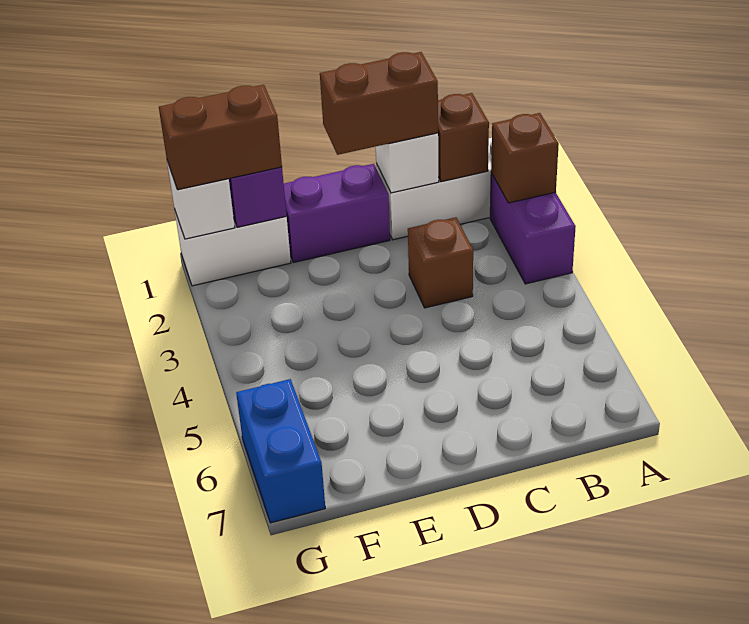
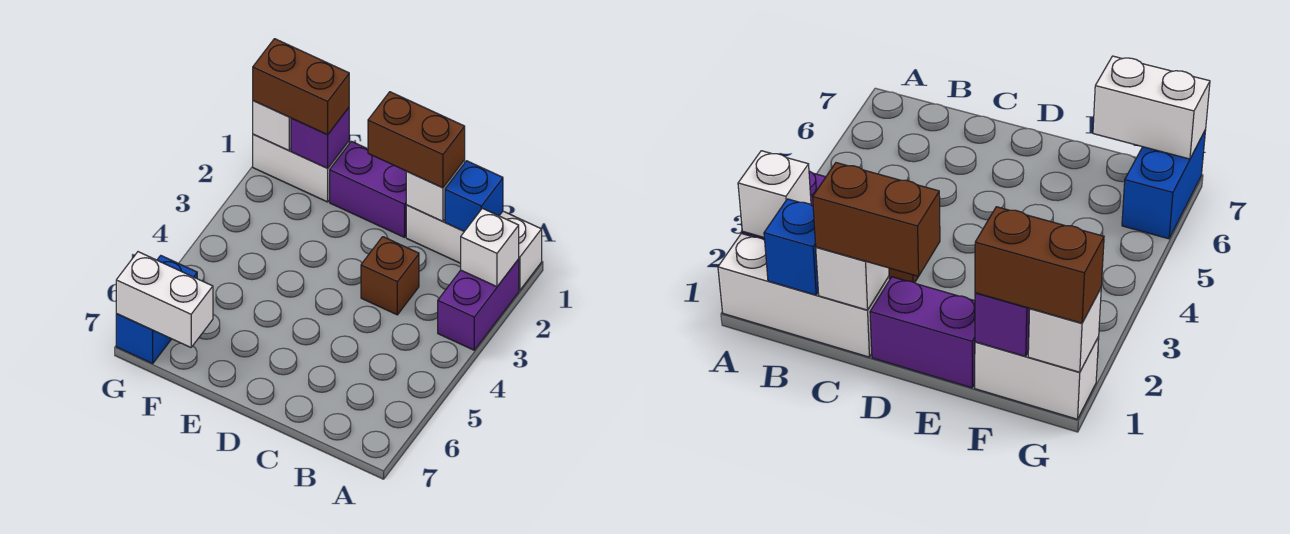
brown 1x1 brick [491,113,559,203] -> white 1x1 brick [461,208,519,287]
brown 1x1 brick [438,93,489,182] -> blue 1x1 brick [445,161,503,231]
none -> white 1x2 brick [116,252,213,347]

